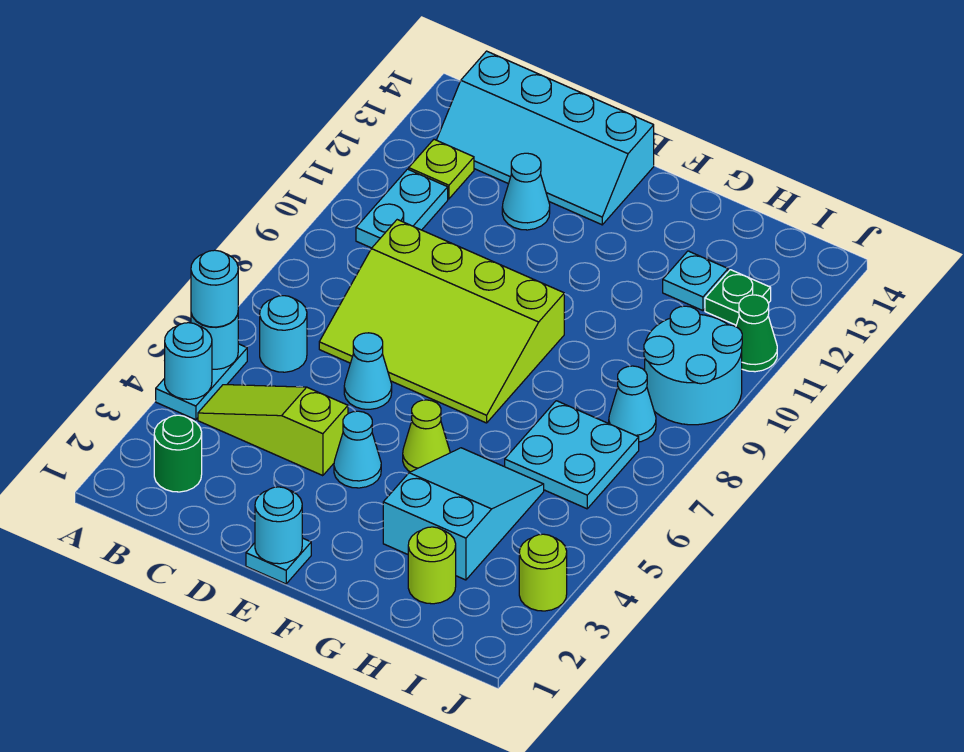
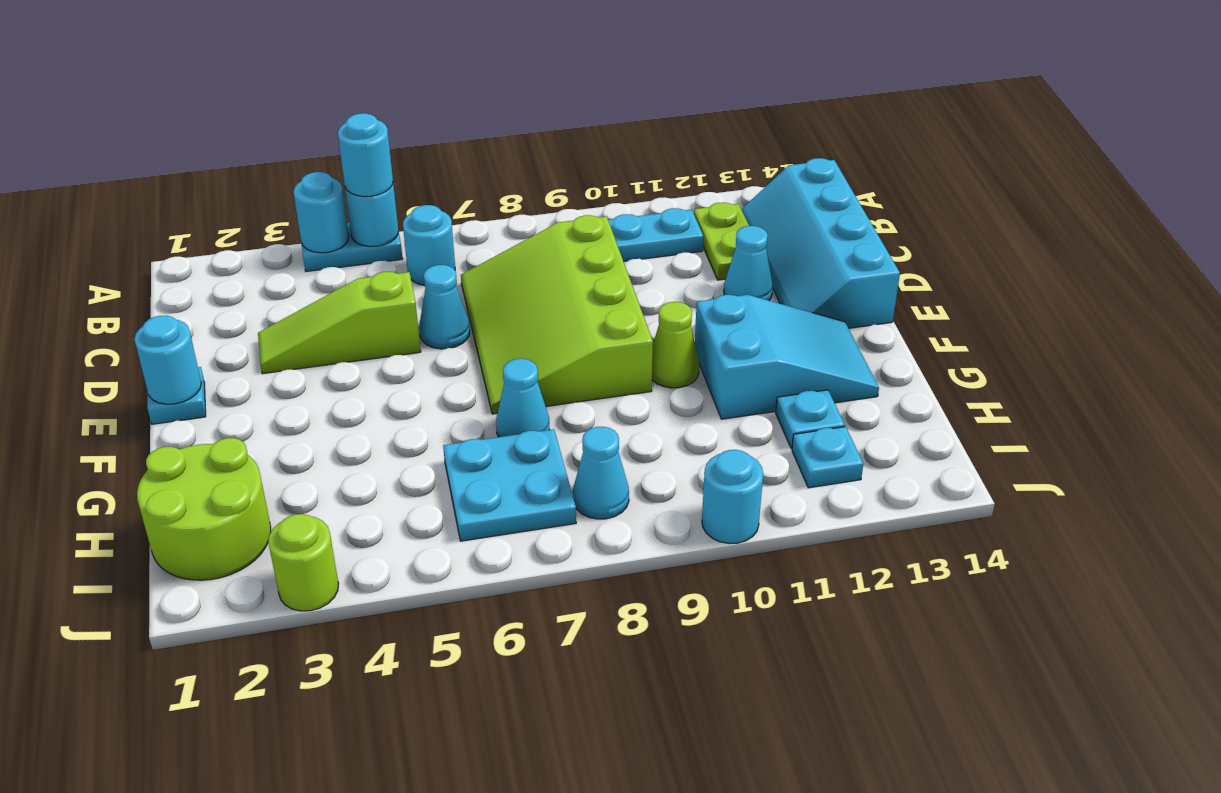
green 1x1 round brick [154,415,202,492] -> none
lime 1x3 slope [198,385,348,476] -> lime 1x3 slope turned to [258,272,421,374]
lime 1x1 plate [409,139,474,199] -> lime 1x2 plate [694,202,749,280]
cyan 1x1 cone [334,411,381,488] -> cyan 1x1 cone moved to [496,359,550,437]
lime 1x1 cone [403,400,450,472] -> lime 1x1 cone moved to [652,302,699,388]
cyan 2x3 slope [383,448,544,580] -> cyan 2x3 slope moved to [695,295,879,419]
lime 1x1 round brick [408,527,456,604] -> lime 2x2 round brick [137,438,271,580]
cyan 2x2 round brick [644,306,742,425] -> cyan 1x1 round brick [702,450,763,543]
green 1x1 plate [705,270,771,325] -> cyan 1x1 plate [792,427,863,488]
green 1x1 cone [736,295,777,372] -> none

